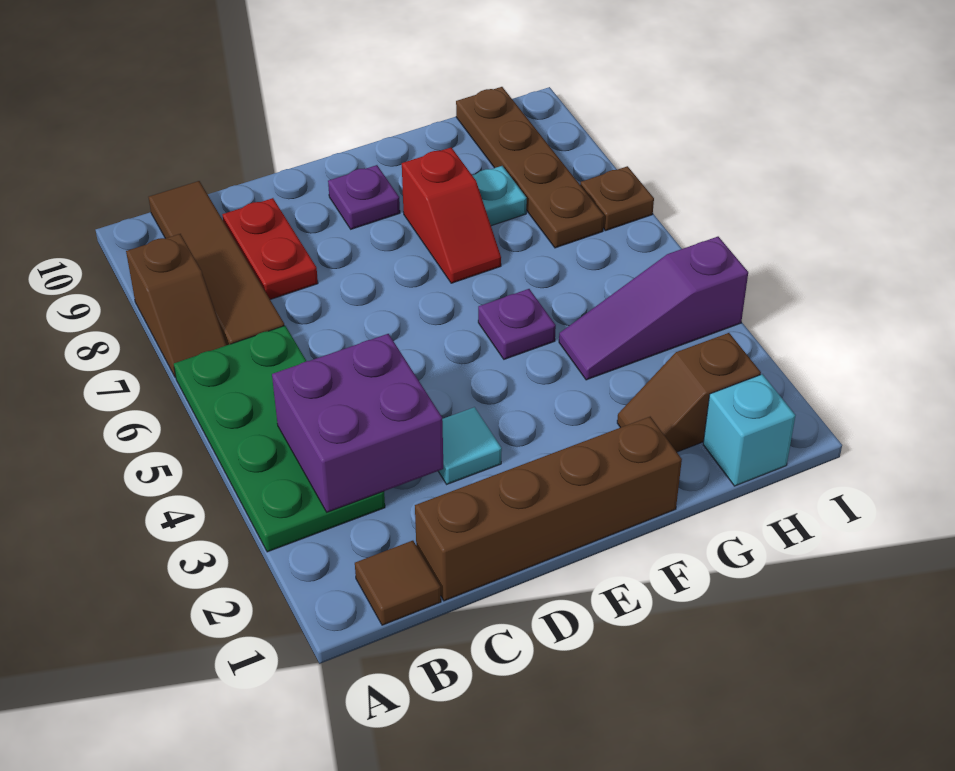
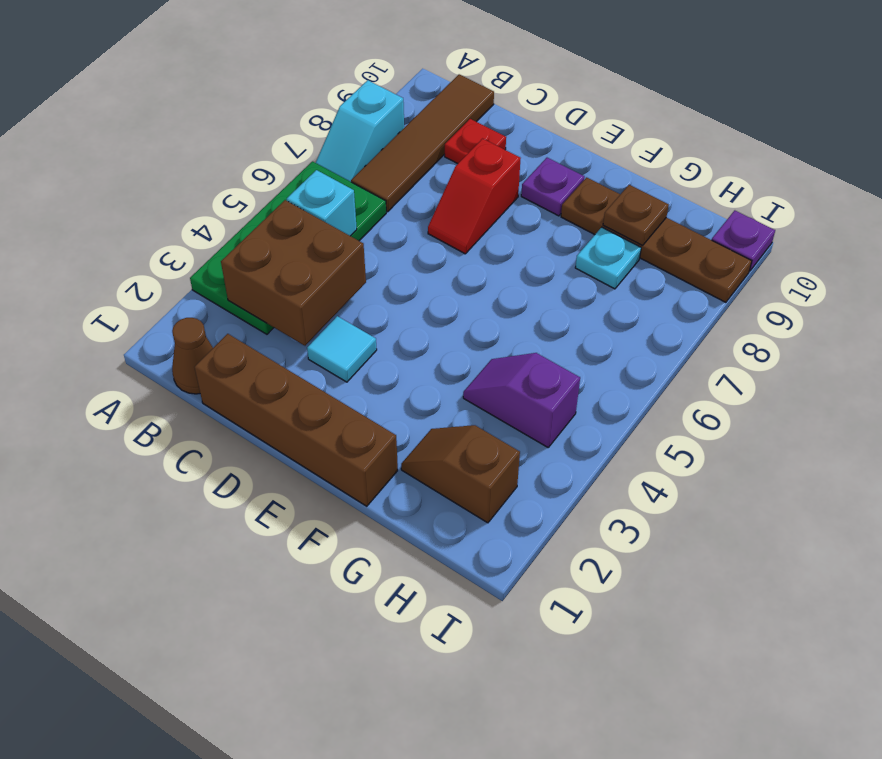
brown 1x2 slope [126,234,227,378] -> cyan 1x2 slope [316,80,404,182]
brown 1x1 tile [355,541,441,625] -> brown 1x1 cone [172,318,213,394]
purple 2x2 brick [272,334,443,512] -> brown 2x2 brick [221,200,366,346]
red 1x2 plate [222,198,318,300] -> red 1x1 plate [445,119,506,164]
purple 1x1 plate [478,289,556,359] -> purple 1x1 plate moved to [712,210,775,271]
red 1x2 slope [402,148,501,283] -> red 1x2 slope moved to [428,139,521,254]
purple 1x3 slope [559,237,748,380] -> purple 1x2 slope [463,353,580,447]
cyan 1x1 brick [703,374,796,486] -> cyan 1x1 brick moved to [287,170,357,236]
brown 1x4 plate [456,87,604,248] -> brown 1x4 plate turned to [561,177,752,302]
brown 1x1 plate [580,166,654,231] -> brown 1x1 plate moved to [603,185,669,245]

